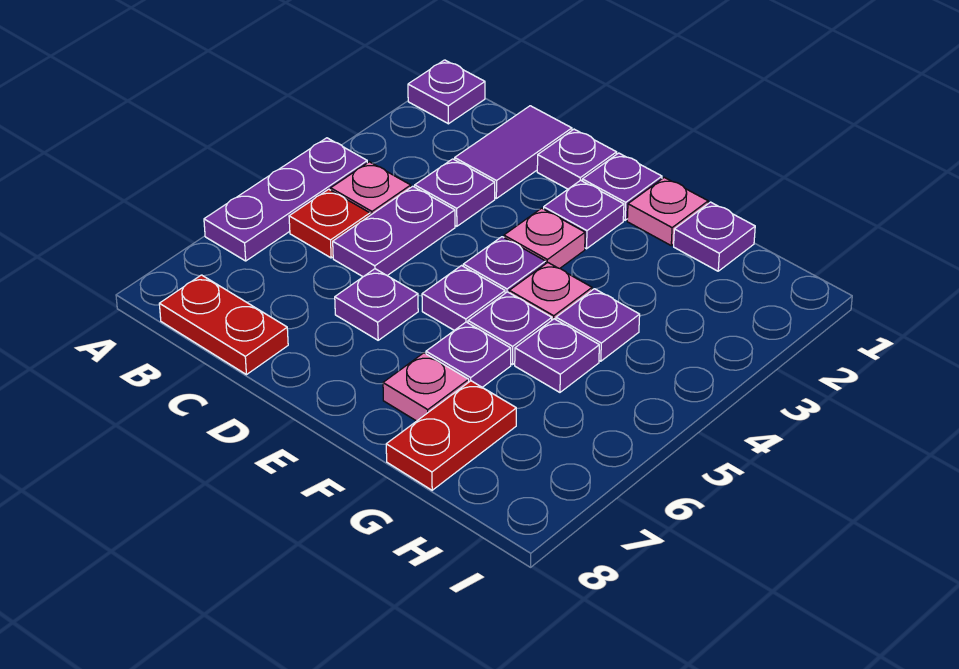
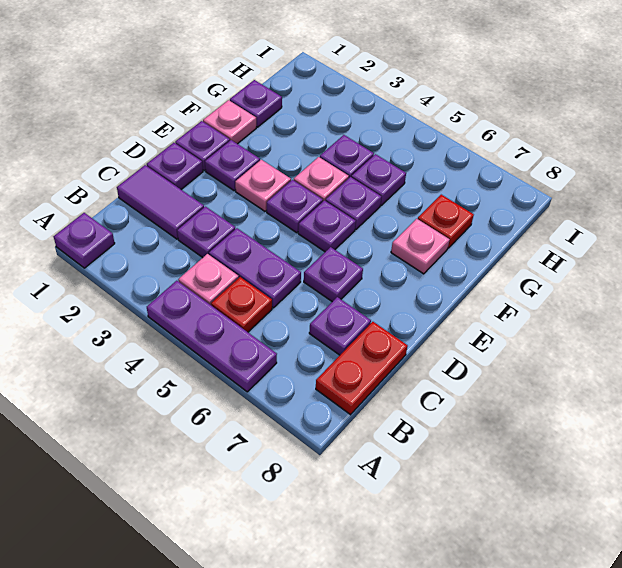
purple 1x1 plate [426,322,511,387] -> purple 1x1 plate moved to [309,297,371,355]
red 1x2 plate [386,381,516,490] -> red 1x1 plate [418,195,474,248]

